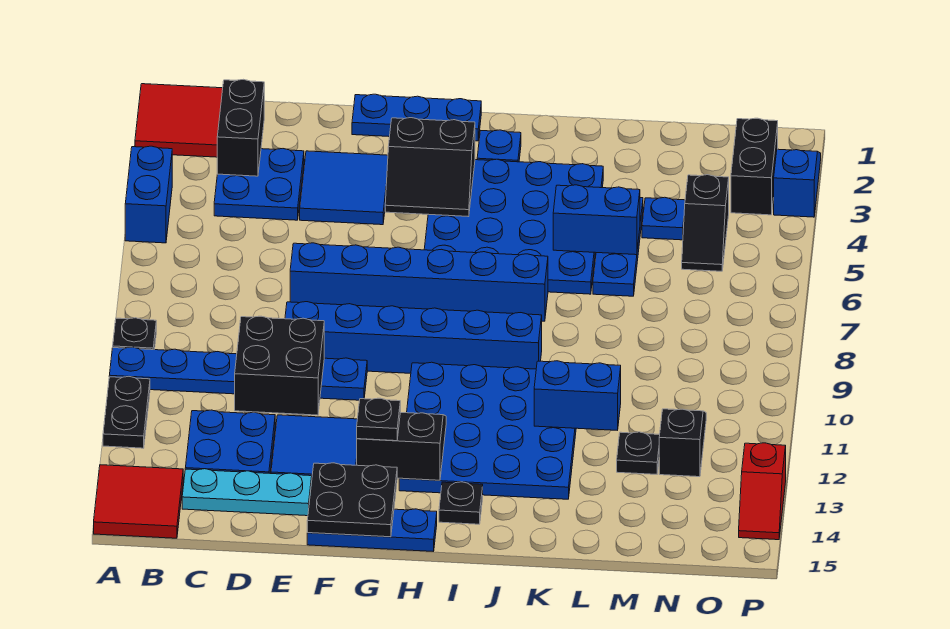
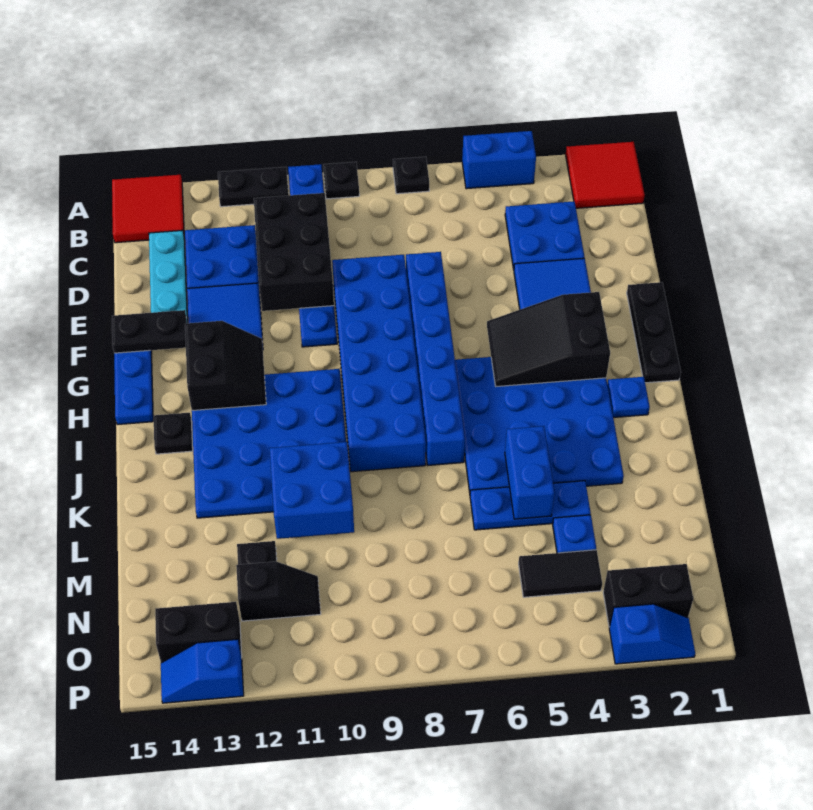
black 1x2 brick [217,79,264,176] -> black 1x2 brick moved to [155,602,242,663]
black 2x2 brick [235,316,324,415] -> black 2x3 brick [254,193,334,311]
blue 1x6 brick [285,302,542,373] -> blue 2x6 brick [332,255,426,472]
blue 1x3 plate [352,94,481,141] -> black 1x3 plate [627,282,681,383]
black 2x2 plate [307,463,397,537] -> black 1x2 plate [112,310,187,353]
black 2x2 slope [385,118,475,217] -> black 2x3 slope [487,292,610,386]
black 1x1 plate [357,398,400,441] -> black 1x1 plate moved to [393,157,429,194]
blue 1x2 brick [534,361,621,430] -> blue 2x2 brick [270,442,354,539]
black 1x2 slope [682,175,729,271] -> black 1x2 tile [519,550,602,597]
red 1x2 slope [739,443,786,540] -> blue 1x2 slope [161,639,244,703]

